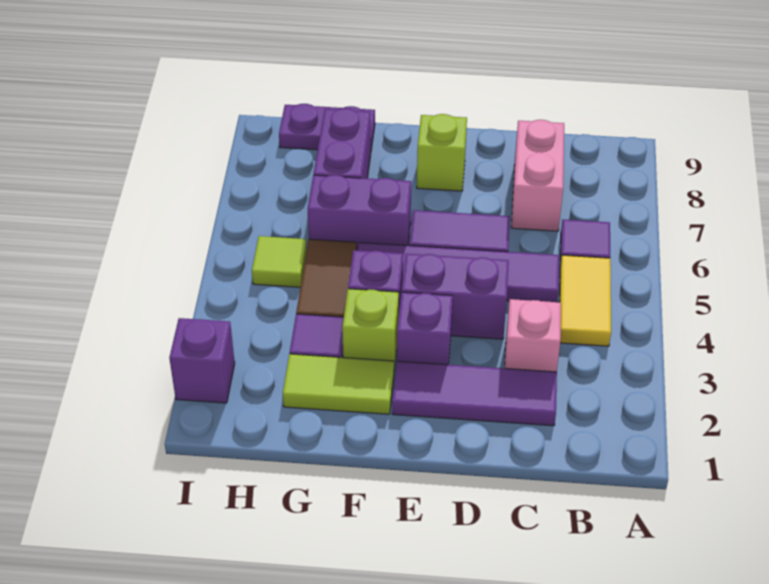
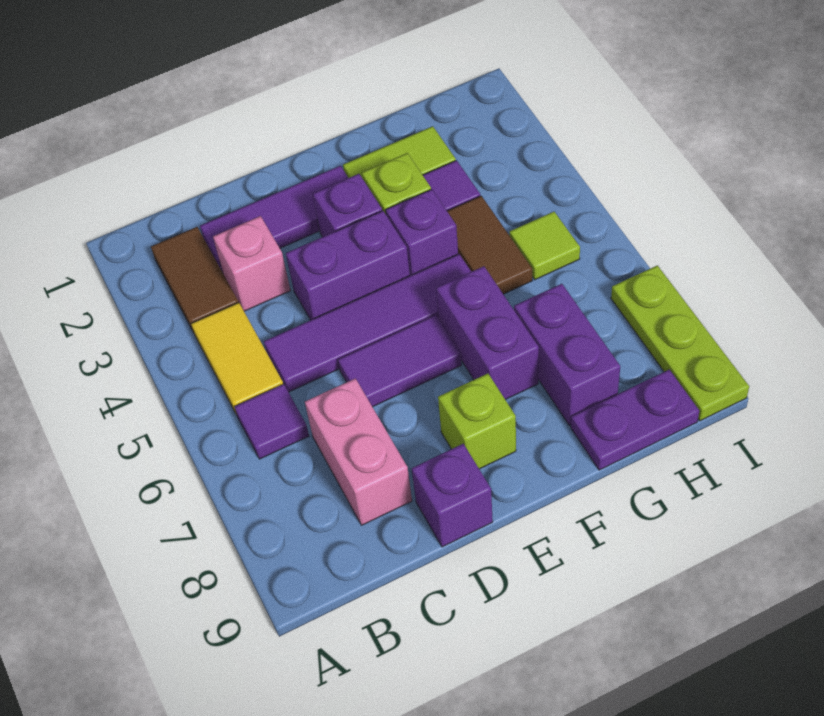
none -> brown 1x2 tile [151,227,238,333]
purple 1x2 brick [308,175,411,251] -> purple 1x2 brick turned to [436,266,539,400]
purple 1x1 brick [169,318,235,403] -> purple 1x1 brick moved to [412,444,493,547]
none -> lime 1x3 plate [611,265,749,421]

